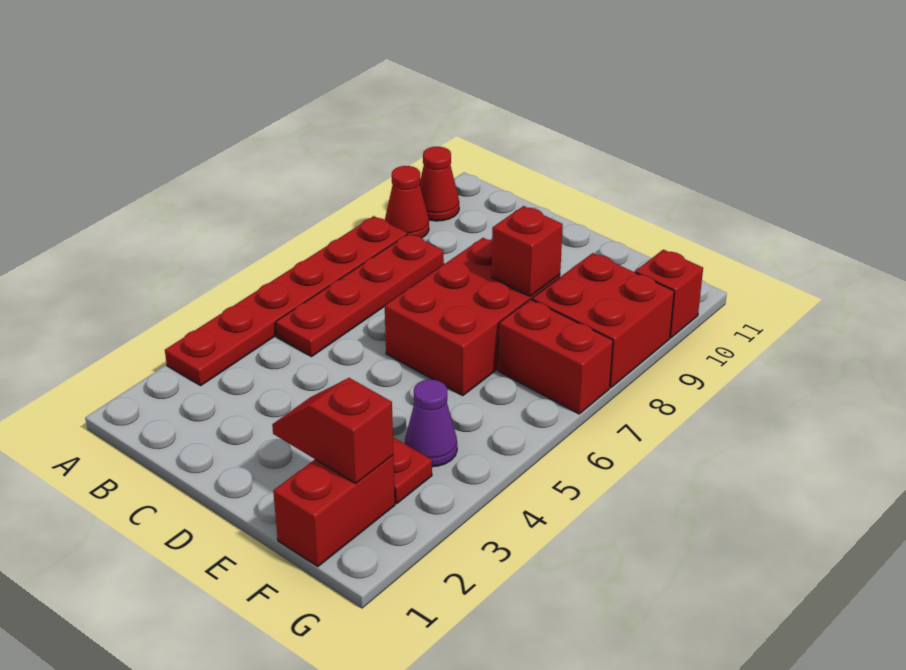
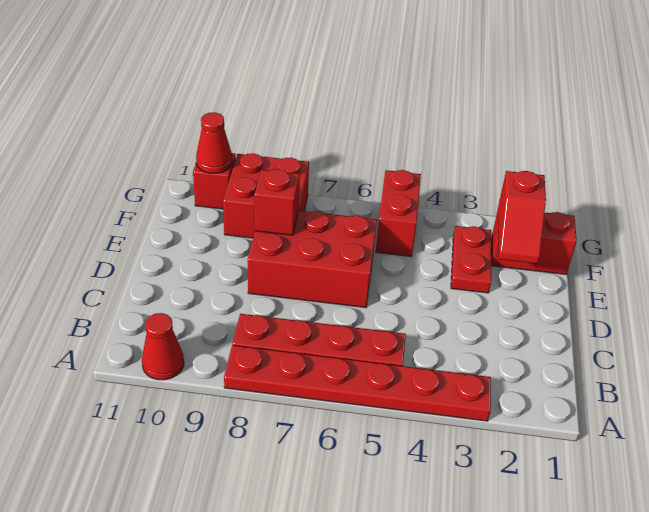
red 1x1 cone [385,166,429,238] -> red 1x1 cone moved to [196,112,232,173]
purple 1x1 cone [405,380,457,467] -> none
red 1x2 brick [498,299,613,414] -> red 1x2 brick moved to [376,170,421,257]

